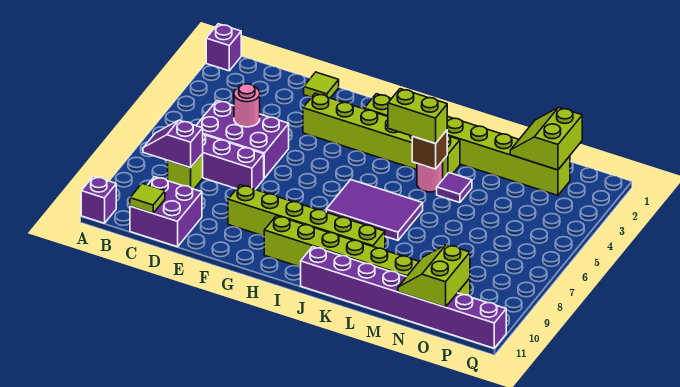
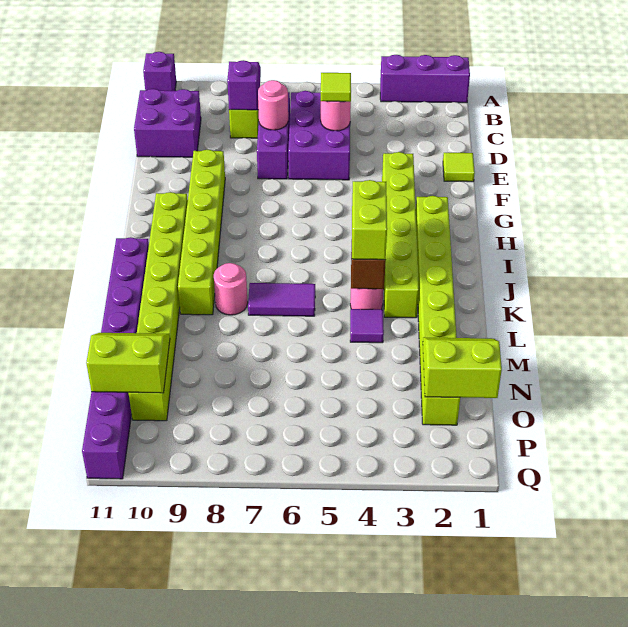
purple 1x1 brick [206,24,241,71] -> purple 1x3 brick [380,55,470,103]
lime 1x1 tile [130,183,165,213] -> lime 1x1 tile moved to [321,73,351,102]
none -> pink 1x1 round brick [258,80,288,130]
purple 2x3 tile [326,180,423,240] -> purple 1x2 tile [248,283,315,316]
none -> pink 1x1 round brick [214,263,248,315]

